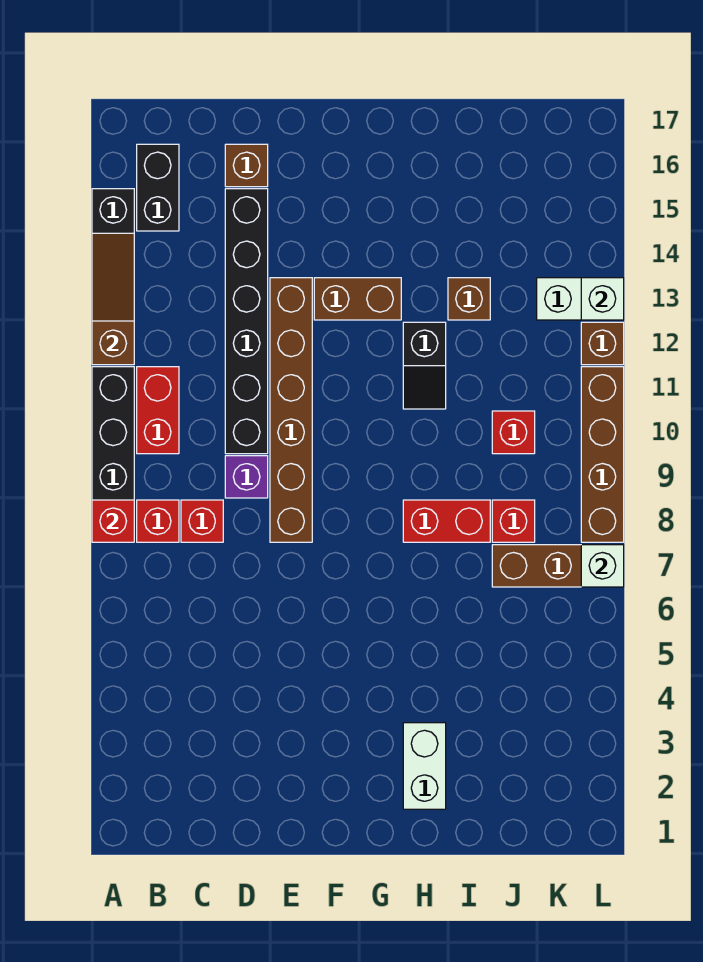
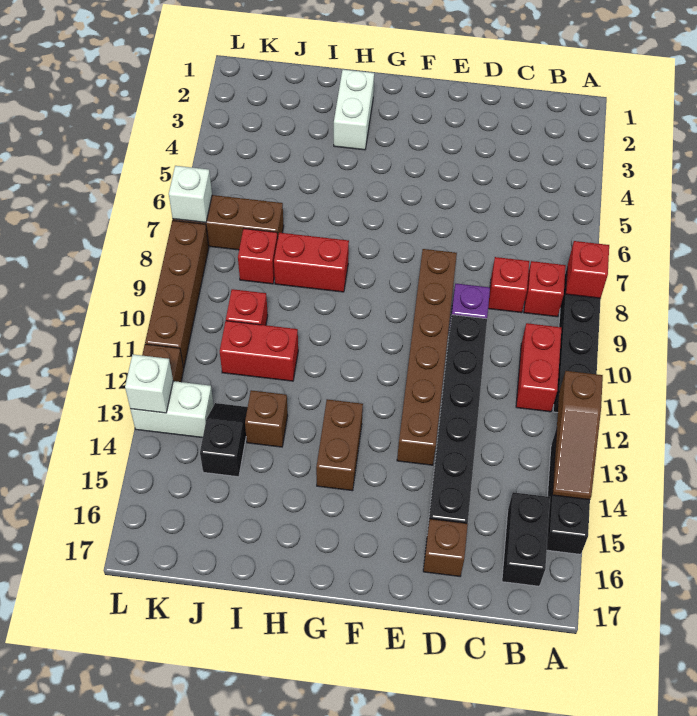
brown 1x2 brick [314,278,401,320] -> brown 1x2 brick turned to [316,399,363,491]
black 1x2 slope [403,322,446,409] -> black 1x2 slope moved to [200,403,248,477]
none -> red 1x2 brick [220,321,298,381]

